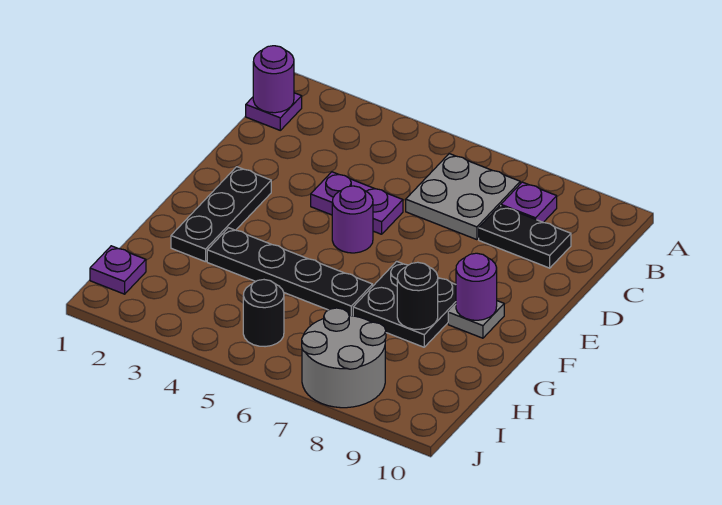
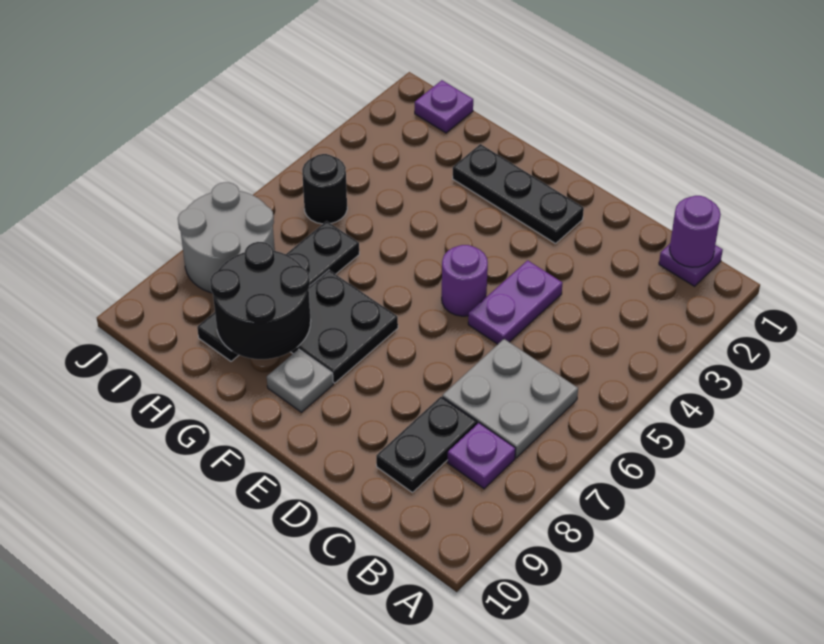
purple 1x1 round brick [456,253,497,320] -> none
black 1x4 plate [207,228,373,316] -> black 1x4 plate moved to [197,221,359,361]
black 1x1 round brick [397,262,438,329] -> black 2x2 round brick [210,242,311,359]

